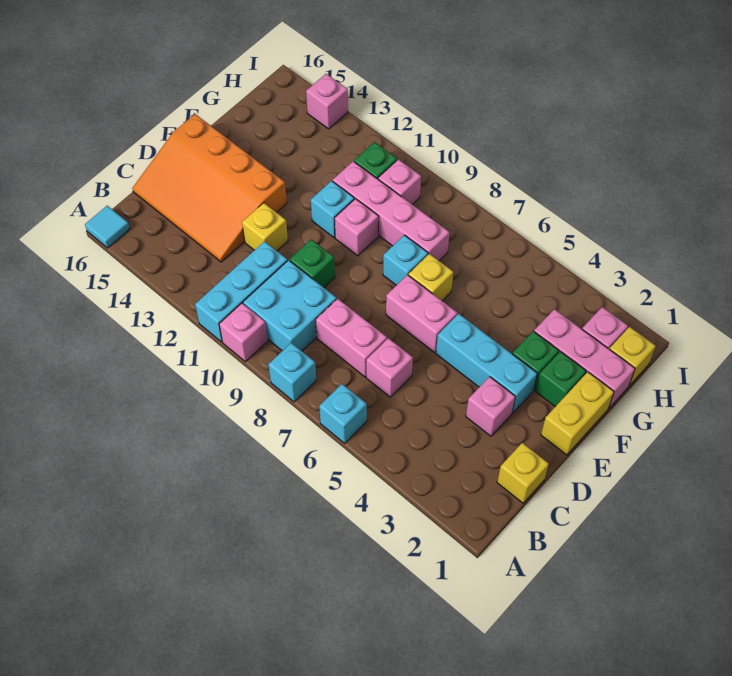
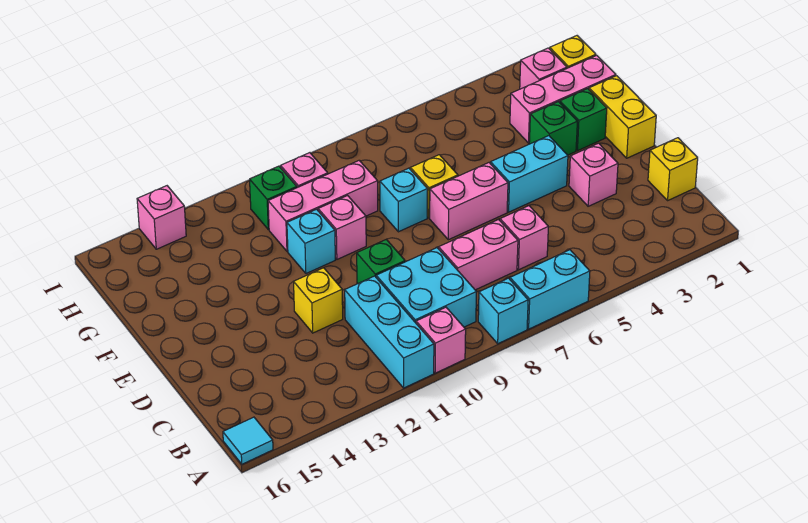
cyan 1x1 brick [319,384,367,443] -> cyan 1x2 brick [510,250,590,329]
orange 3x4 slope [132,114,287,262] -> none
cyan 1x3 brick [436,314,537,413] -> cyan 1x2 brick [490,136,568,212]
pink 1x4 brick [333,161,450,261] -> pink 1x3 brick [268,161,378,251]

